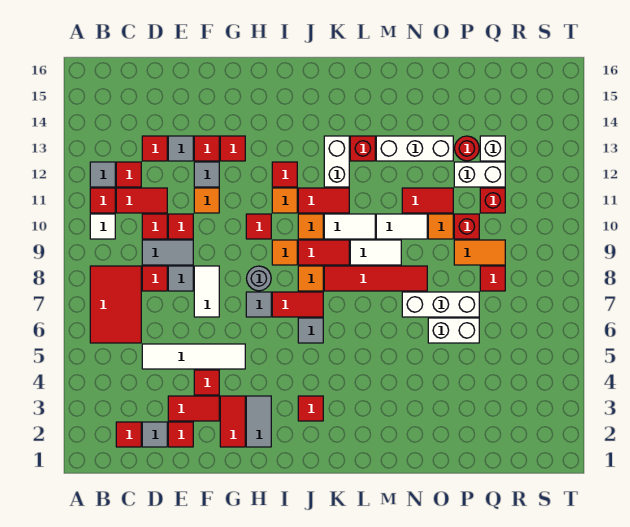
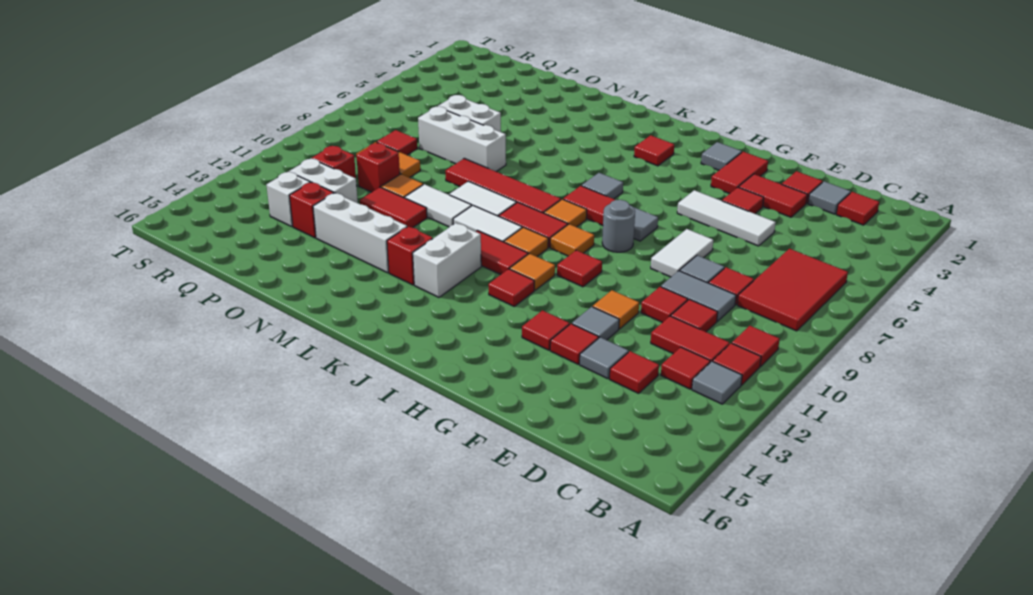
white 1x1 tile [90,214,115,239] -> red 1x1 tile [732,326,780,366]
white 1x4 tile [142,344,245,369] -> white 1x3 tile [677,190,776,246]
grey 1x2 tile [246,396,271,447] -> grey 1x1 tile [701,142,742,170]
red 1x1 round brick [455,136,479,161] -> red 1x1 brick [289,182,334,238]

